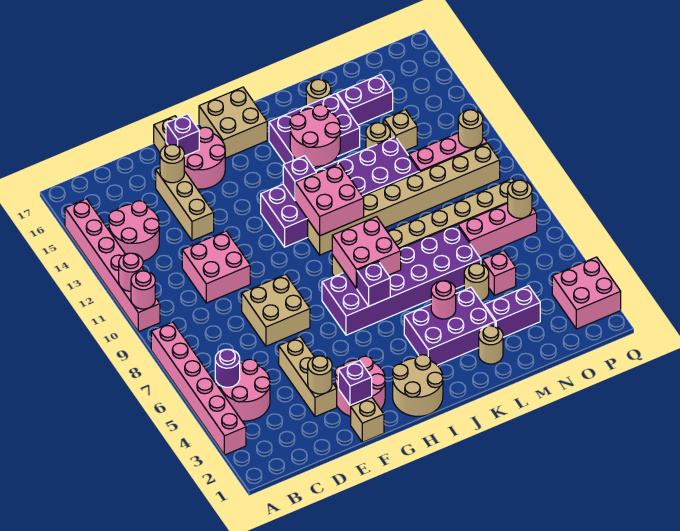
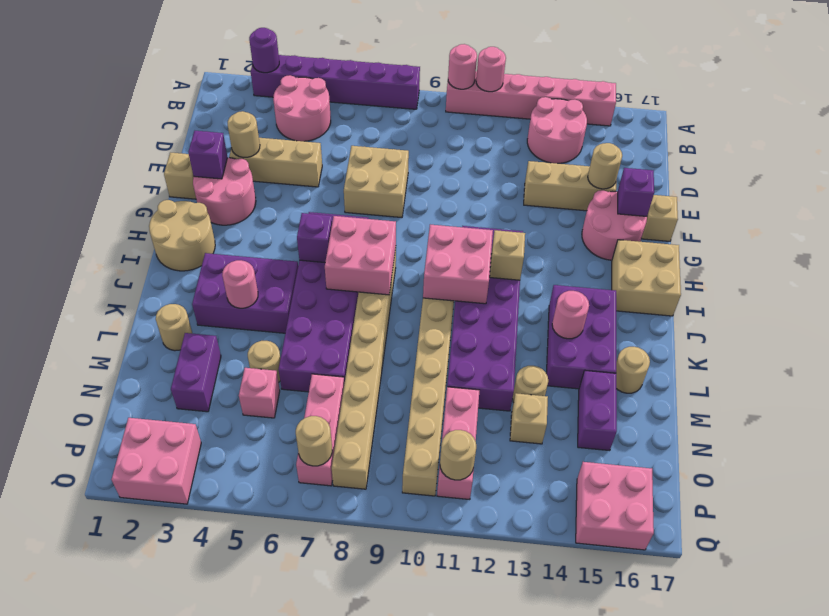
pink 1x6 brick [151,322,246,455] -> purple 1x6 brick [251,55,420,109]
purple 1x1 round brick [215,349,240,387] -> purple 1x1 round brick moved to [249,28,279,73]
pink 2x2 brick [182,231,250,303] -> pink 2x2 brick moved to [576,462,654,550]
purple 1x1 brick [283,156,316,200] -> tan 1x1 brick [490,230,525,280]
purple 2x3 brick [404,287,495,365] -> purple 2x3 brick turned to [192,253,298,333]
pink 2x2 round brick [290,105,341,167] -> pink 1x1 round brick [552,291,589,339]

